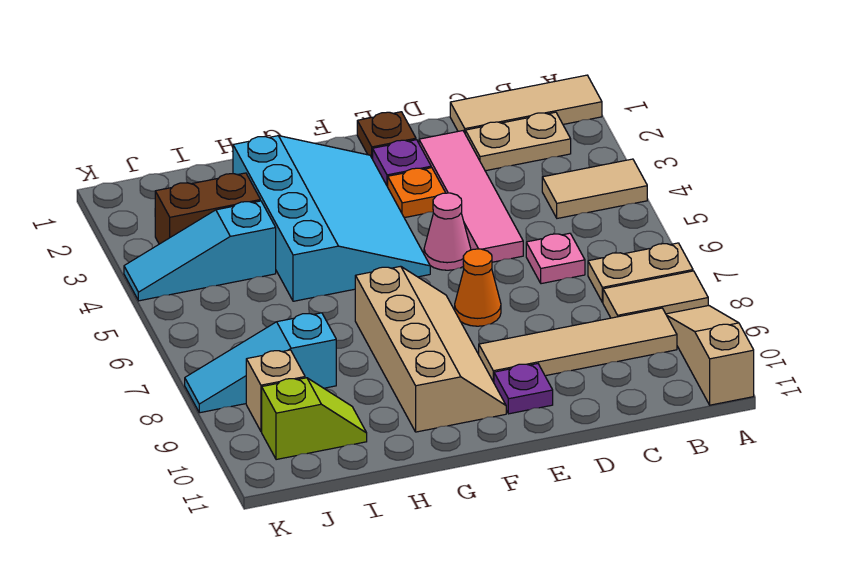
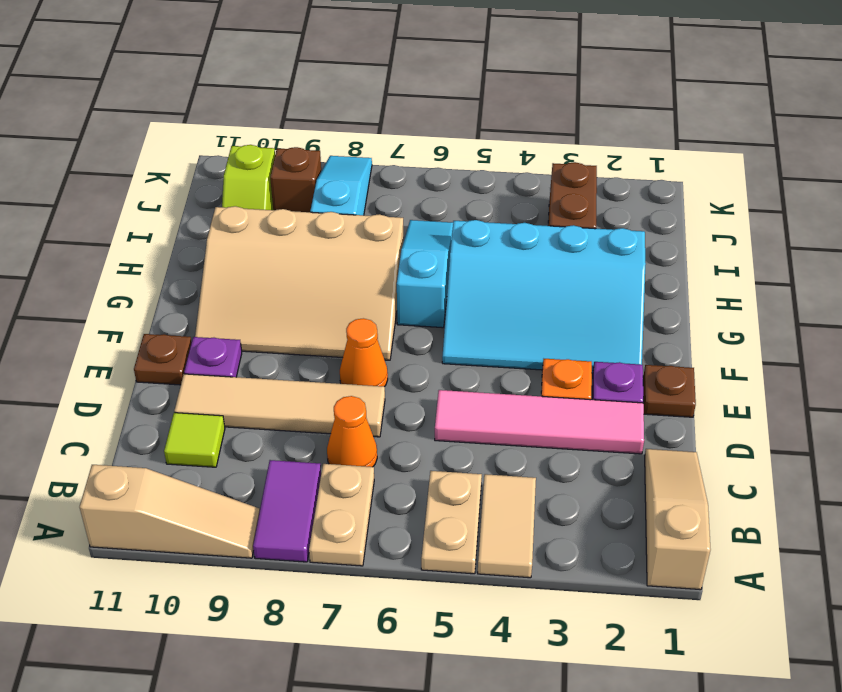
tan 1x3 tile [450,75,602,133] -> tan 1x3 slope [645,449,711,590]
tan 1x2 tile [603,271,708,318] -> purple 1x2 tile [253,460,321,562]
tan 1x2 plate [465,112,571,171] -> tan 1x2 plate moved to [421,471,482,574]
tan 1x4 tile [479,308,677,382] -> tan 1x4 tile turned to [174,374,385,437]
pink 1x1 plate [526,233,585,284] -> none
none -> orange 1x1 cone [327,396,377,467]
none -> lime 1x1 tile [164,413,225,467]
pink 1x1 cone [424,193,471,270] -> none
none -> brown 1x1 plate [134,334,192,385]
tan 2x4 slope [355,266,506,432] -> tan 3x4 slope [195,206,404,360]
cyan 1x3 slope [124,201,276,301] -> cyan 1x3 slope moved to [397,220,453,328]
tan 1x1 brick [246,350,305,432] -> brown 1x1 brick [270,147,321,212]

